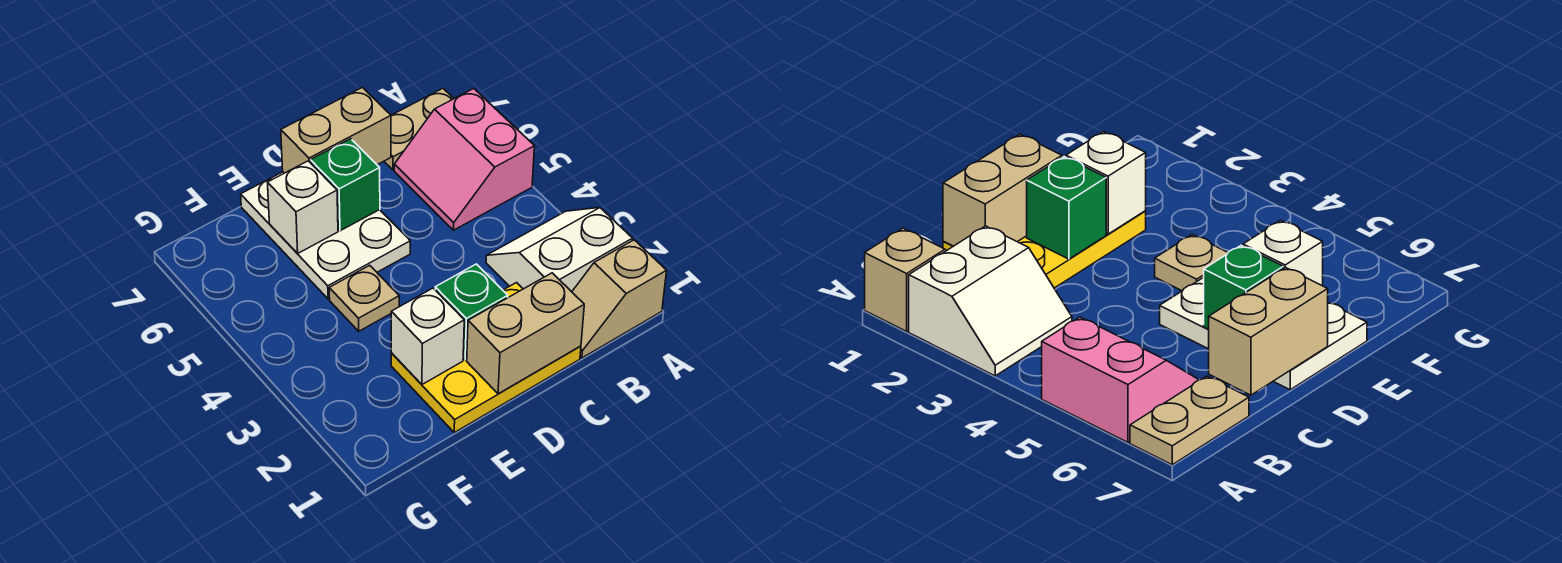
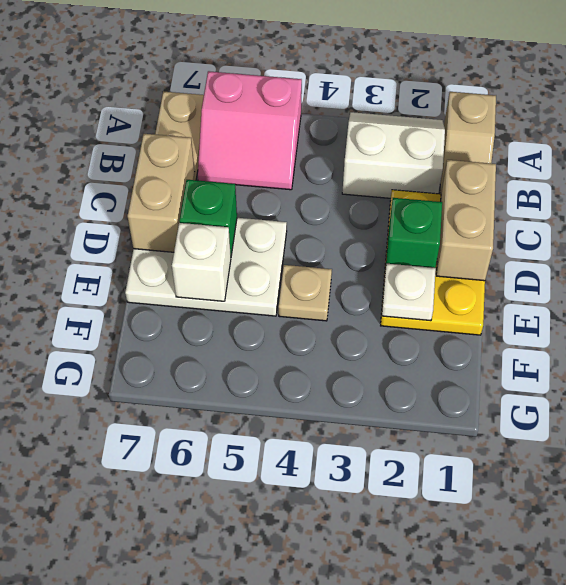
white 2x2 slope [486,208,633,292] -> white 2x2 slope turned to [342,112,445,198]
white 1x1 brick [391,288,464,384] -> white 1x1 plate [382,264,436,321]

